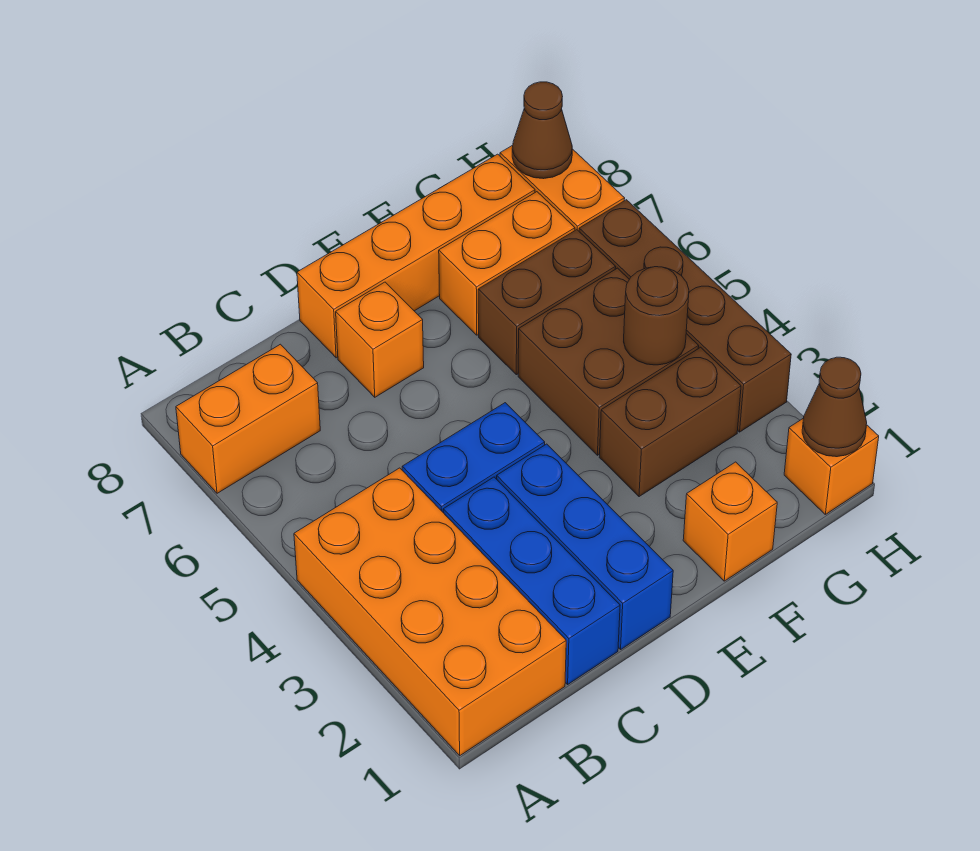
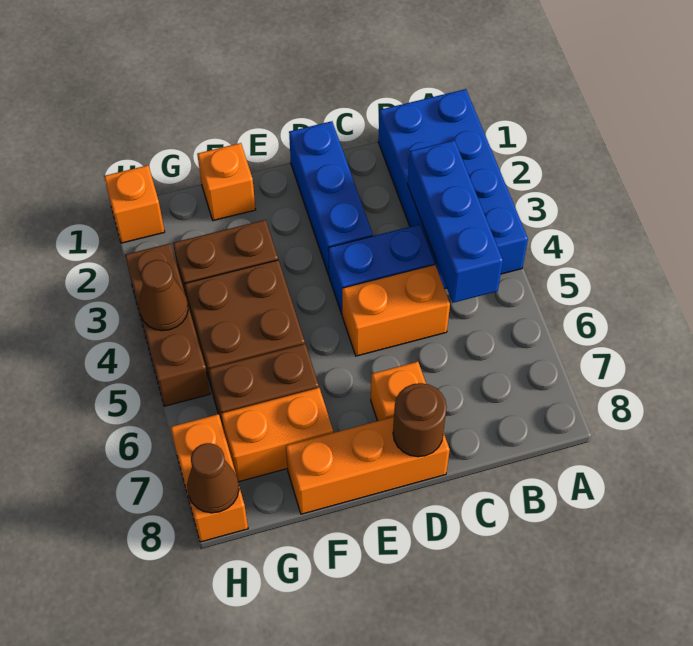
orange 2x4 brick [294,468,566,756] -> blue 2x4 brick [378,89,528,289]
orange 1x2 brick [176,344,320,493] -> orange 1x2 brick moved to [342,265,450,356]
blue 1x3 brick [443,477,620,684] -> blue 1x3 brick moved to [408,140,503,303]
orange 1x4 brick [297,154,535,358] -> orange 1x3 brick [286,417,450,514]
brown 1x1 round brick [624,267,689,365] -> brown 1x1 round brick moved to [393,383,447,457]
brown 1x1 cone [802,357,867,457] -> brown 1x1 cone moved to [139,260,188,331]
brown 1x4 brick [579,200,791,432] -> brown 1x3 brick [125,244,210,406]

